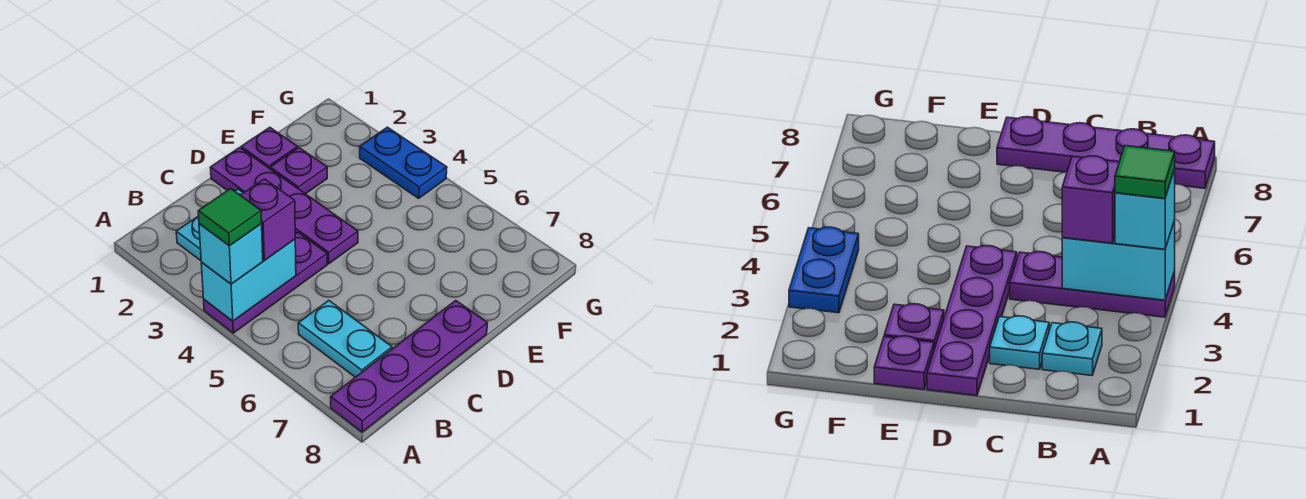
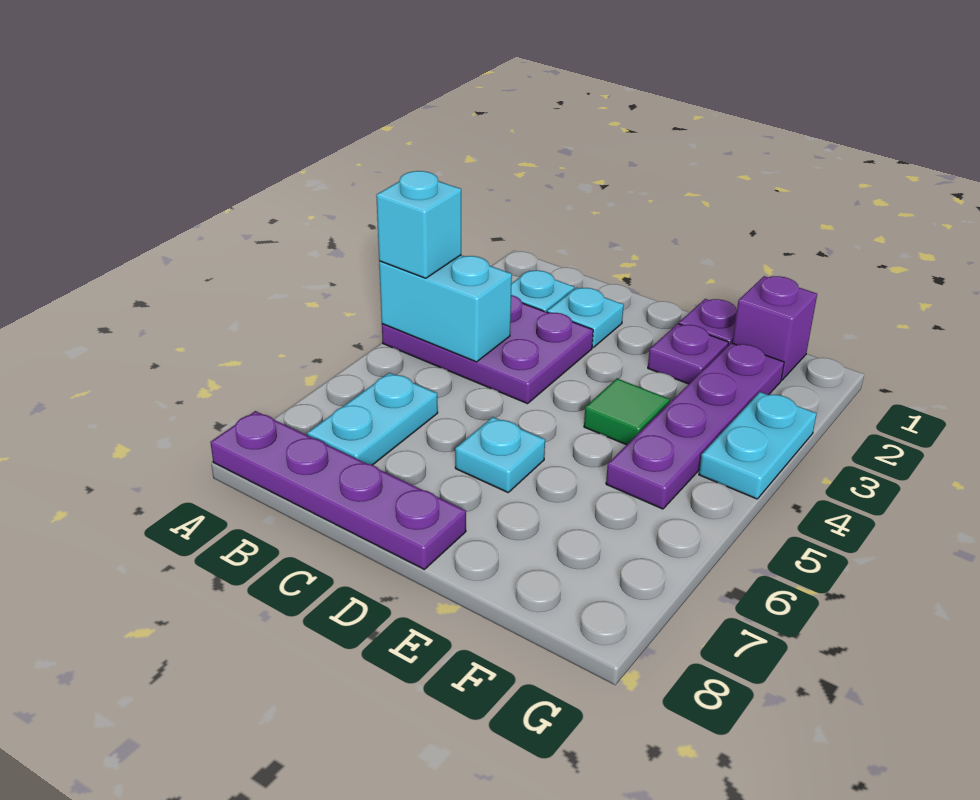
purple 1x3 plate [204,233,327,333] -> purple 2x3 plate [382,295,593,404]
green 1x1 tile [198,189,262,245] -> green 1x1 tile moved to [584,379,670,445]
purple 1x1 brick [241,179,295,260] -> purple 1x1 brick moved to [732,276,817,380]
purple 1x4 plate [210,148,358,264] -> purple 1x4 plate moved to [606,343,784,509]
none -> cyan 1x1 plate [455,417,545,492]
blue 1x2 plate [360,127,447,198] -> cyan 1x2 plate [699,392,817,499]

